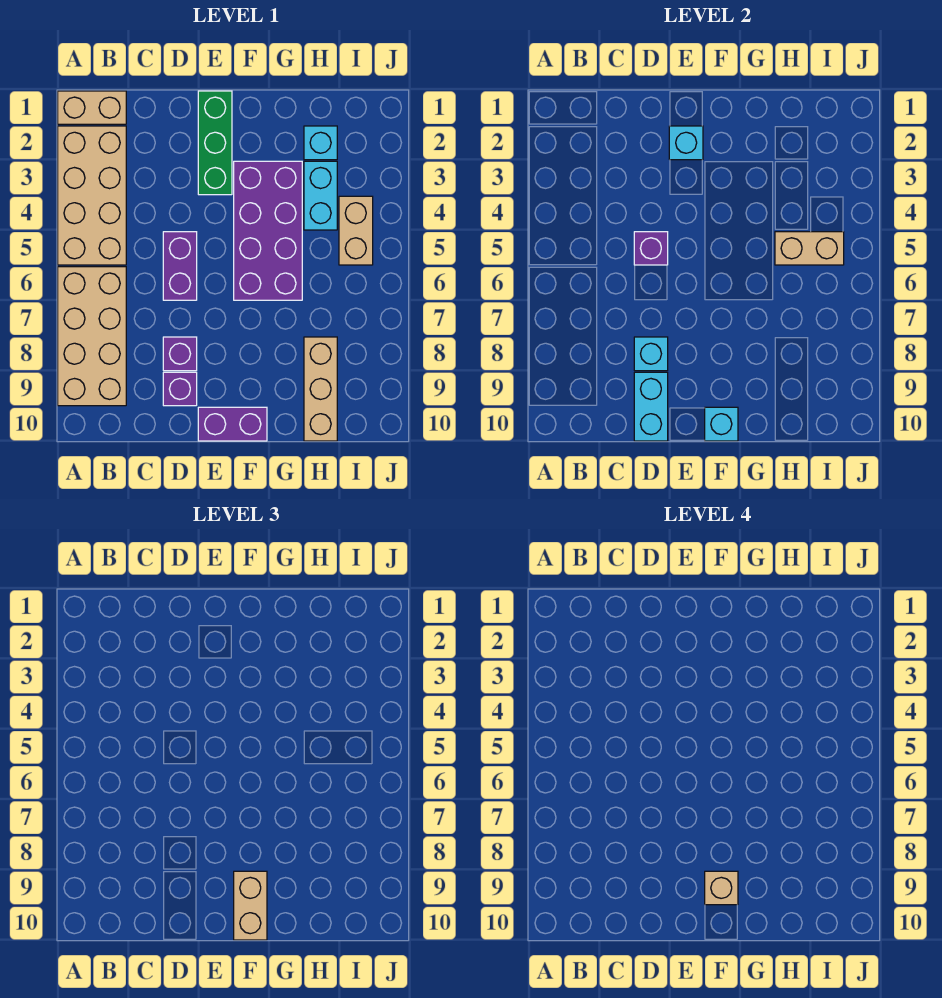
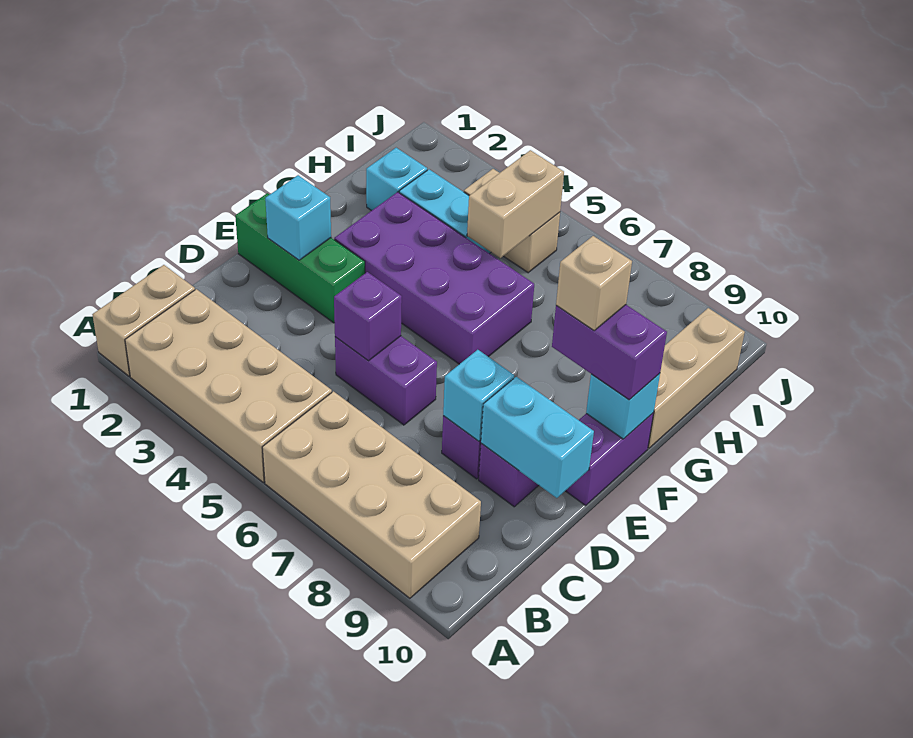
tan 1x2 brick [234,871,267,940] -> purple 1x2 brick [552,305,667,400]
tan 1x3 brick [304,337,337,441] -> tan 1x3 brick turned to [648,308,745,448]

